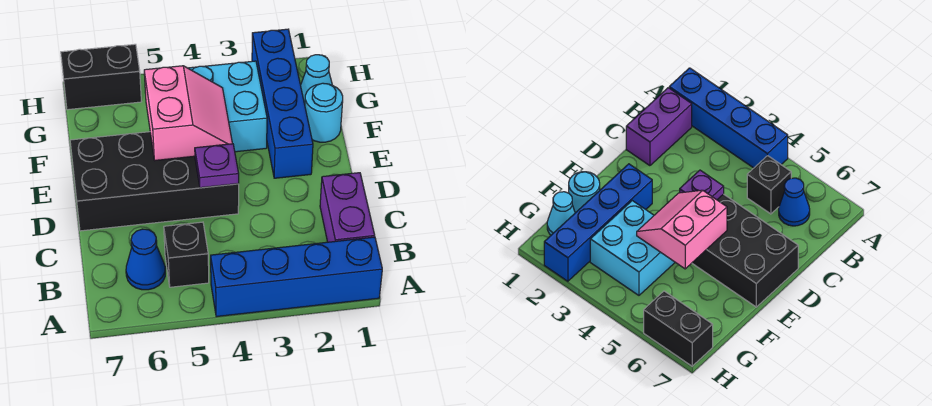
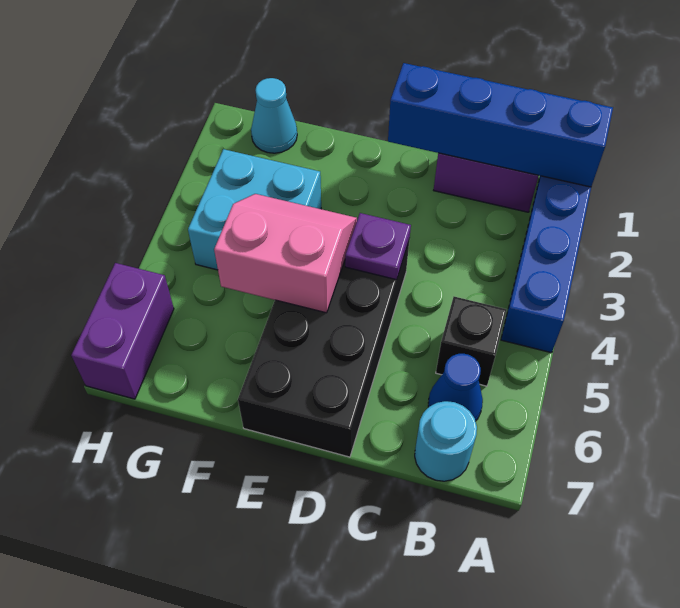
blue 1x4 brick [252,29,313,178] -> blue 1x4 brick moved to [388,63,613,187]
cyan 1x1 round brick [305,83,343,142] -> cyan 1x1 round brick moved to [415,401,477,481]
black 1x2 brick [61,44,141,110] -> purple 1x2 brick [71,263,174,399]

